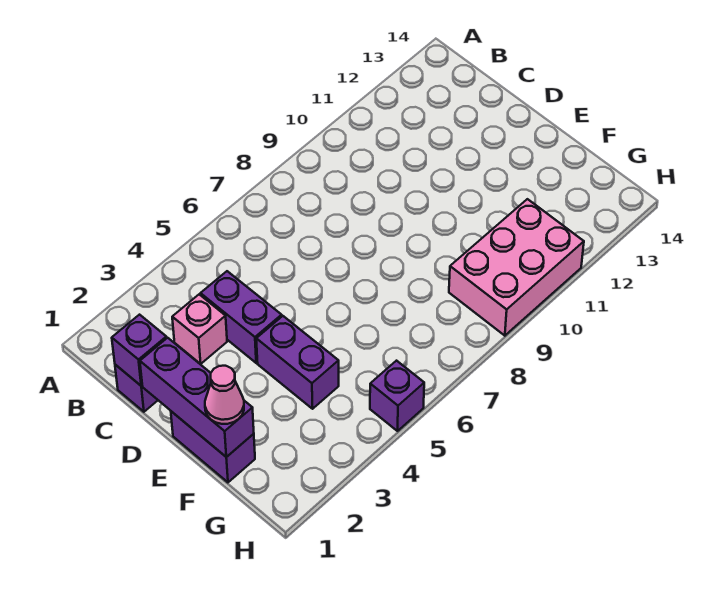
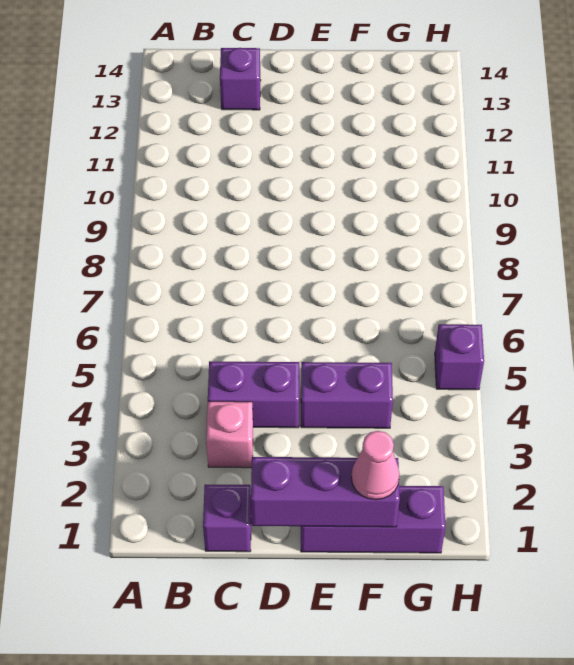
purple 1x1 brick [112,315,166,386] -> purple 1x1 brick moved to [220,48,261,110]
purple 1x2 brick [171,411,255,482] -> purple 1x3 brick [301,486,445,553]
pink 2x3 brick [449,199,584,336] -> none

